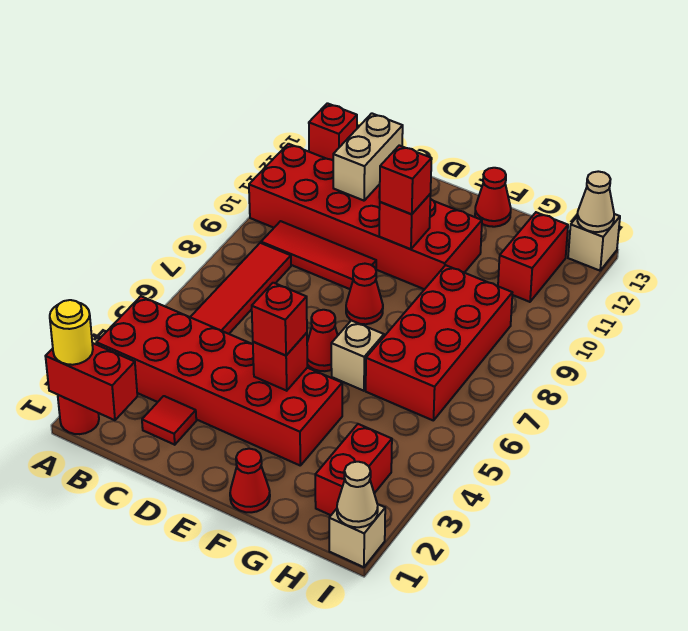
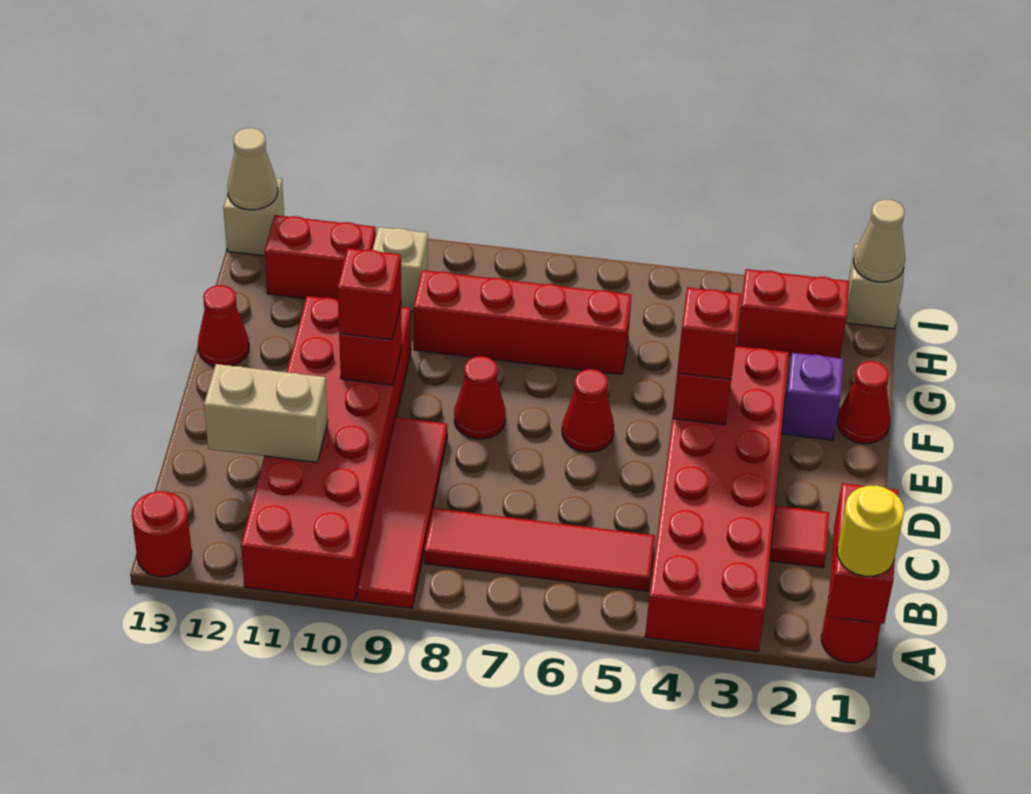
red 1x1 brick [309,103,357,160] -> red 1x1 round brick [132,491,192,577]
red 1x3 tile [261,221,376,289] -> red 1x4 tile [358,417,447,608]
none -> purple 1x1 brick [782,353,844,440]
tan 1x1 brick [331,320,384,391] -> tan 1x1 brick moved to [373,227,428,311]
red 2x4 brick [366,265,512,421] -> red 1x4 brick [414,270,632,375]

